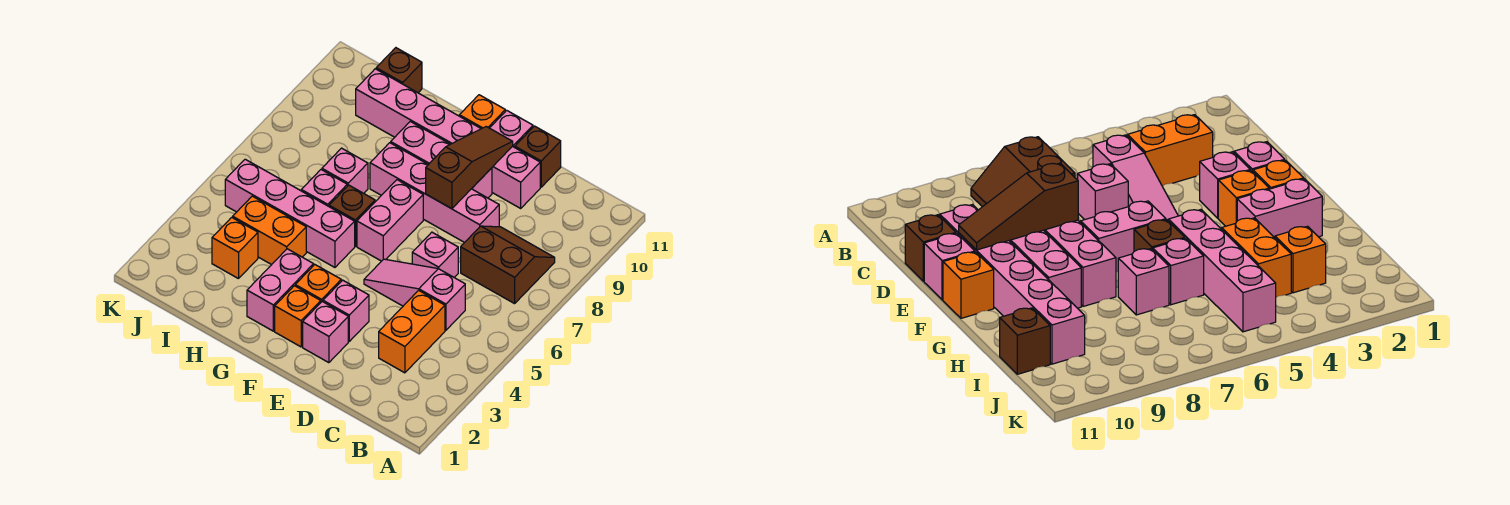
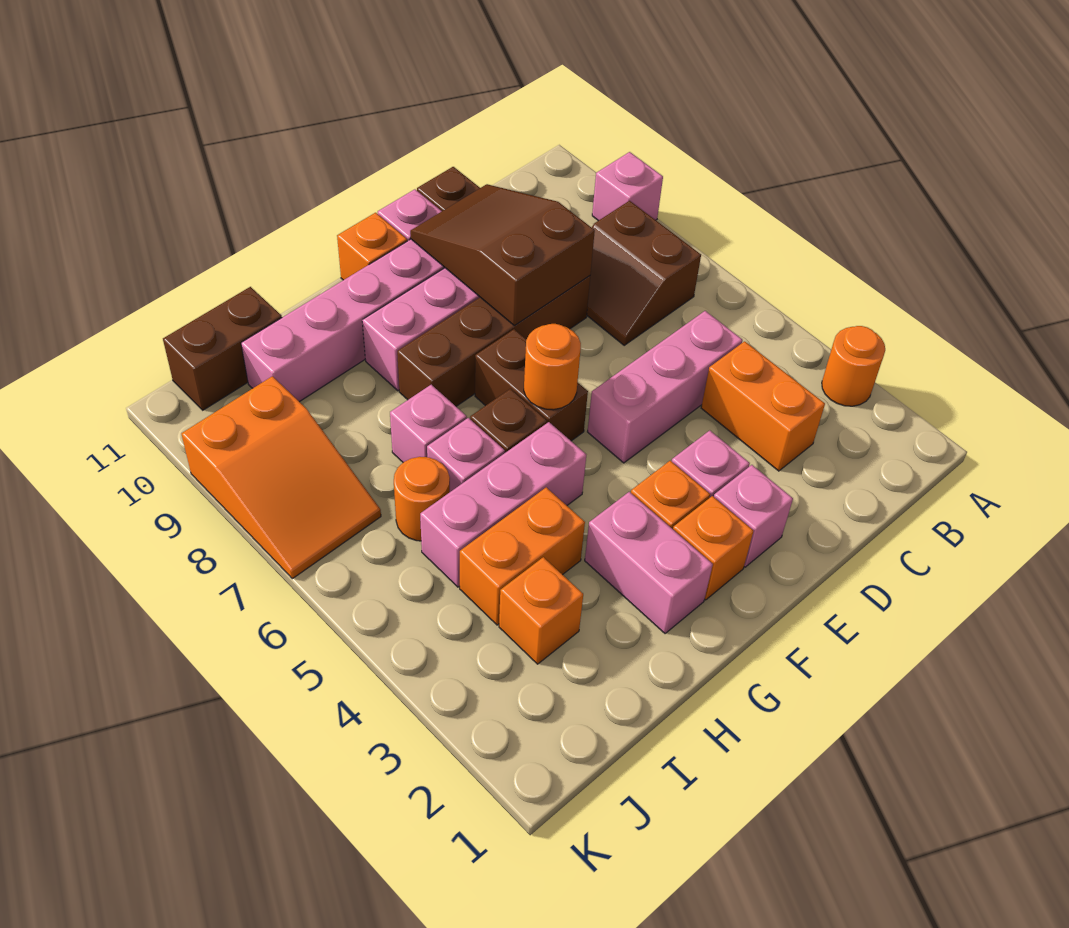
none -> orange 1x1 round brick [822,326,885,406]
brown 2x2 slope [461,226,555,304] -> brown 2x2 slope turned to [587,201,701,345]
pink 1x3 slope [364,259,465,330] -> pink 1x3 brick [588,311,743,463]
pink 1x1 brick [412,232,458,277] -> pink 1x1 brick moved to [592,152,663,221]
pink 1x4 brick [370,143,499,243] -> brown 1x4 brick [397,276,590,406]
brown 1x3 slope [426,127,513,209] -> brown 2x3 slope [410,184,595,326]
pink 1x2 brick [357,180,423,261] -> brown 1x2 brick [475,329,588,441]
none -> orange 1x1 round brick [524,324,581,410]
pink 1x4 brick [225,159,355,267] -> pink 1x3 brick [420,422,586,587]
none -> orange 1x1 round brick [394,457,450,541]
brown 1x1 brick [376,48,422,93] -> brown 1x2 brick [163,287,282,410]
none -> orange 2x3 slope [181,376,381,579]

